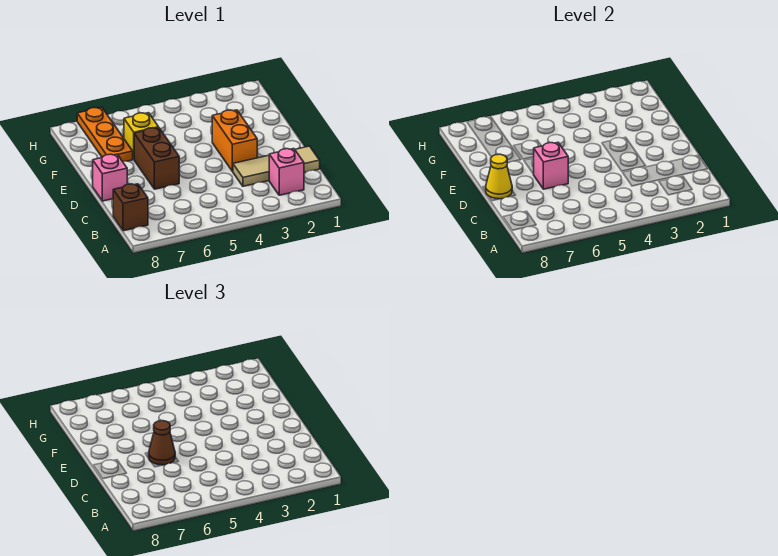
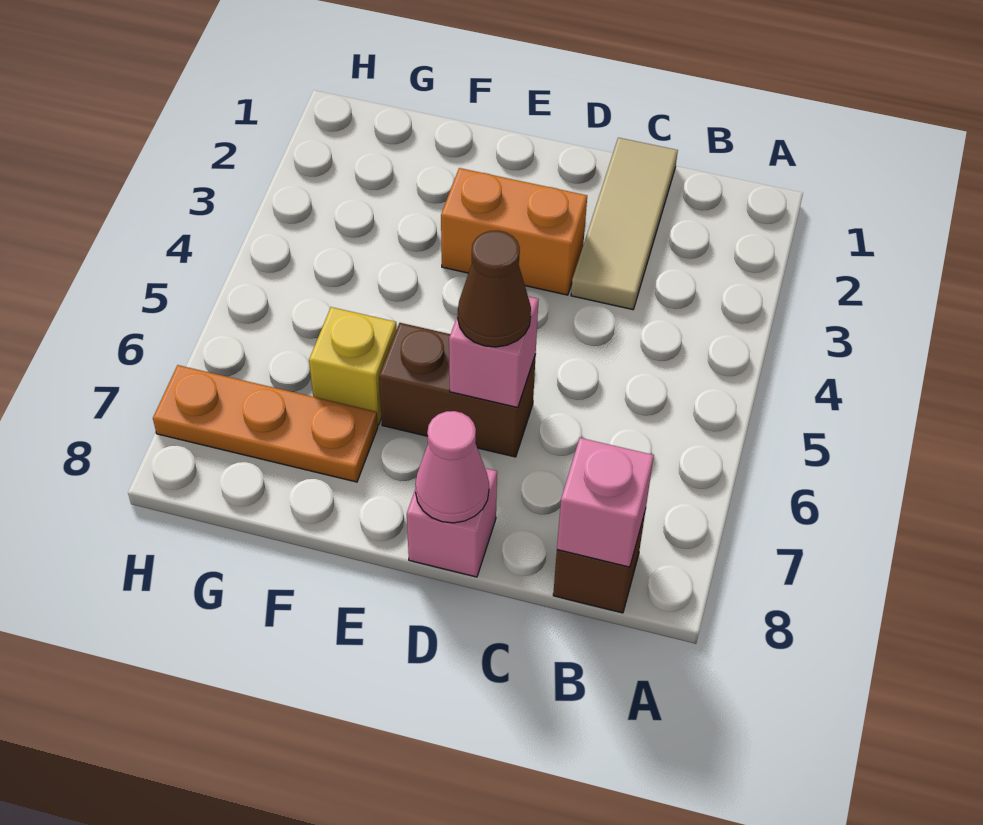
pink 1x1 brick [269,149,304,195] -> pink 1x1 brick moved to [557,438,654,567]
yellow 1x1 cone [486,154,512,199] -> pink 1x1 cone [415,411,489,523]

